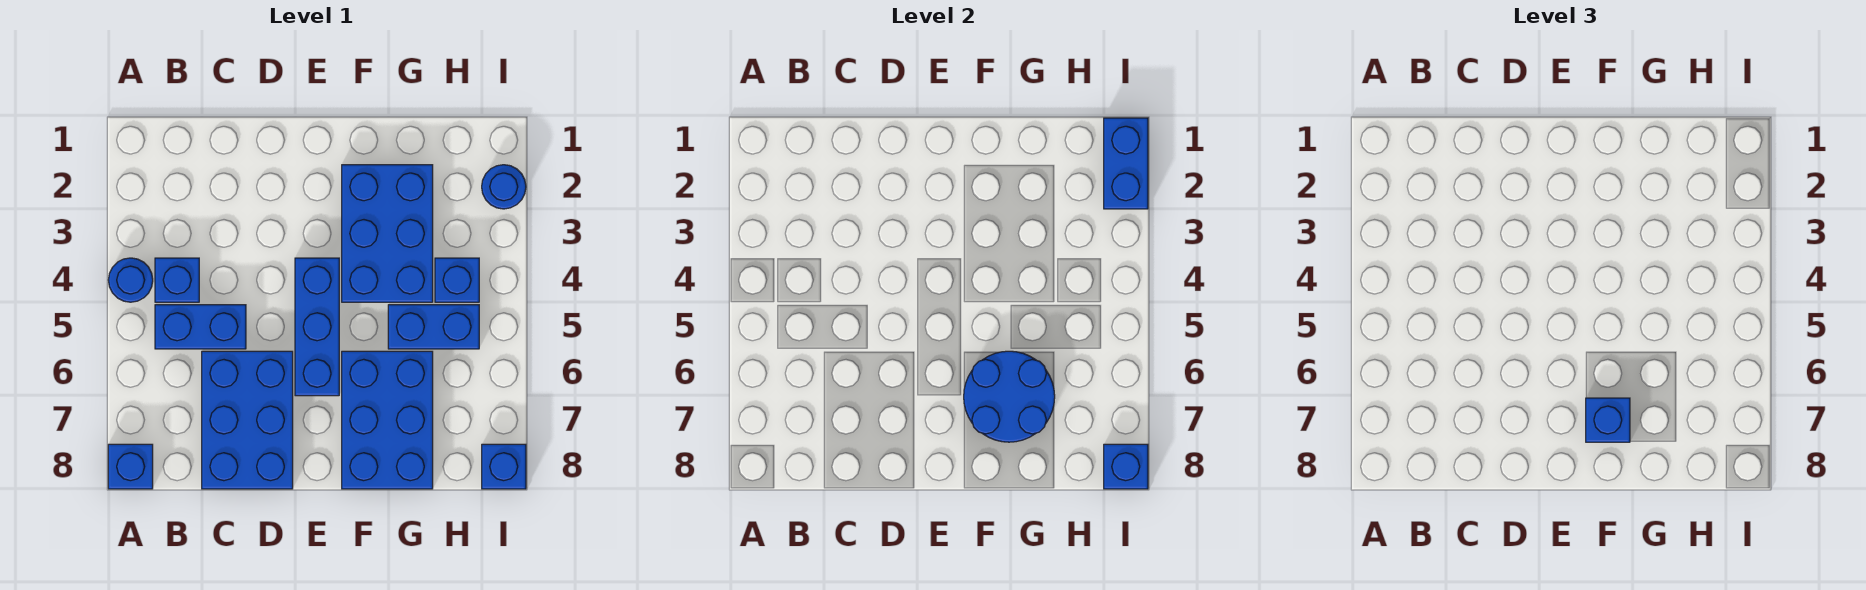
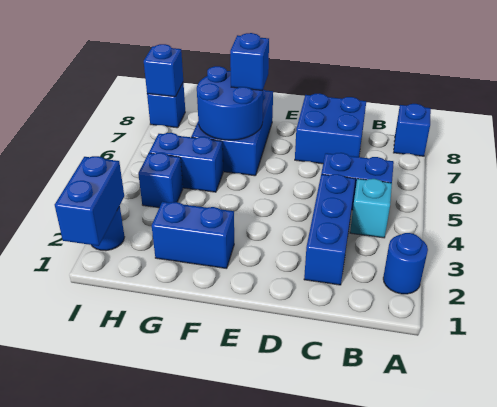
blue 1x1 round brick [108,258,153,302] -> blue 1x1 round brick moved to [383,233,428,294]
blue 1x1 brick [155,258,199,302] -> cyan 1x1 brick [350,179,392,238]
blue 2x3 brick [202,351,293,489] -> blue 2x2 brick [295,93,366,164]
blue 1x3 brick [295,258,339,396] -> blue 1x3 brick moved to [304,174,355,285]
blue 2x3 brick [342,165,433,302] -> blue 1x2 brick [152,202,234,269]

